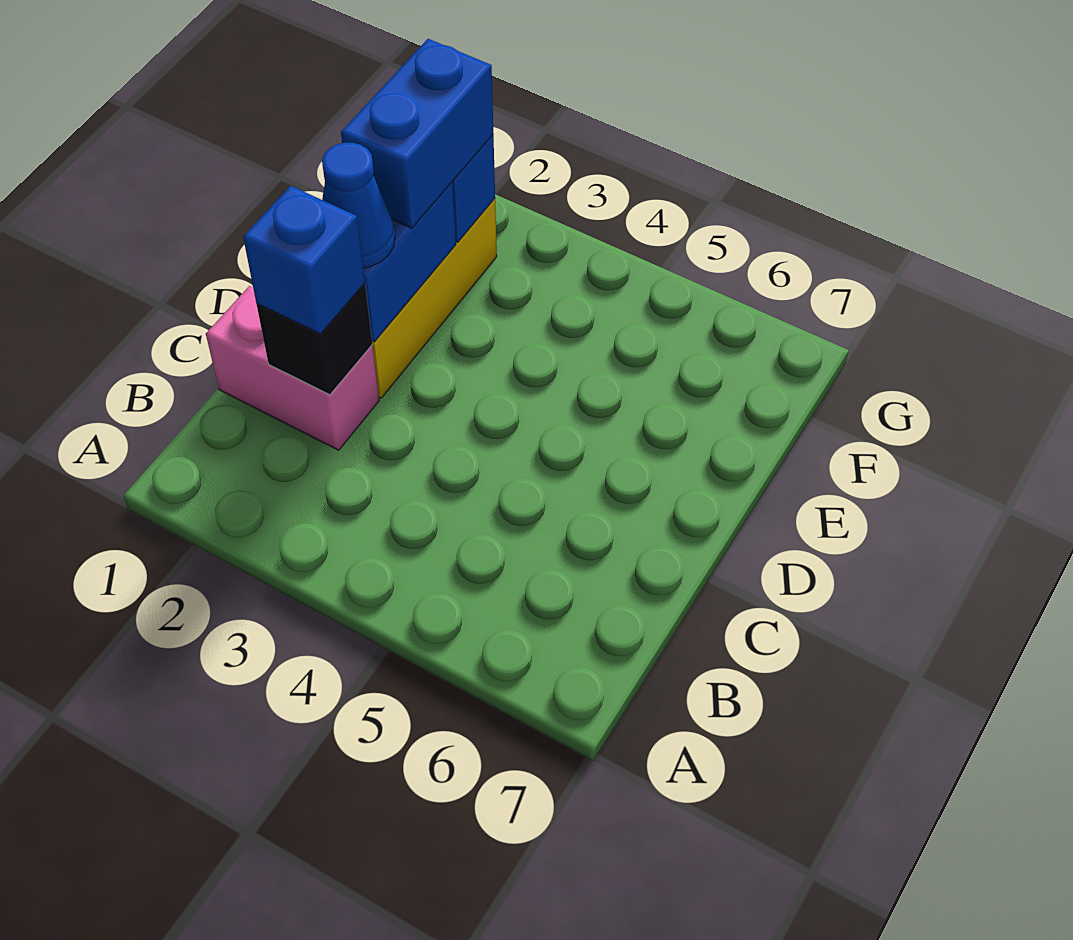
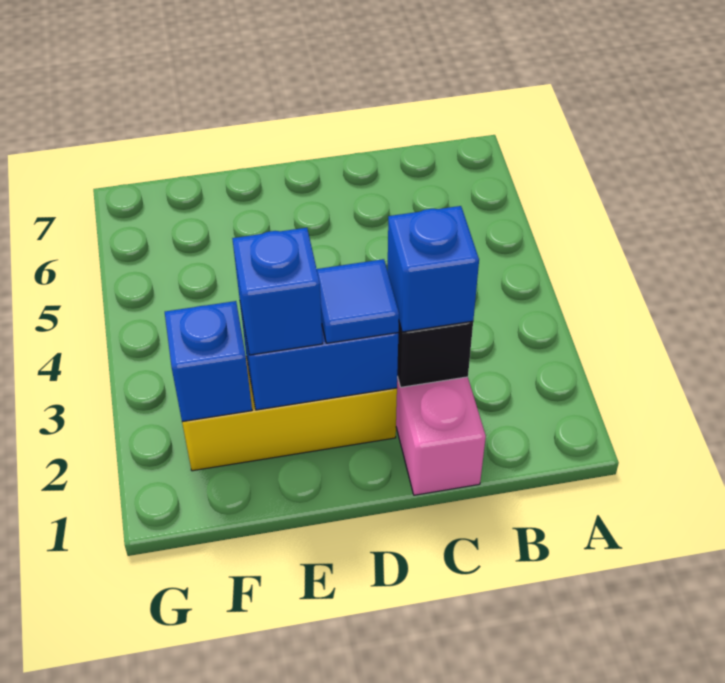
blue 1x1 cone [322,143,395,268] -> blue 1x1 tile [317,259,399,343]
blue 1x2 brick [341,39,493,228] -> blue 1x1 brick [232,228,323,355]

